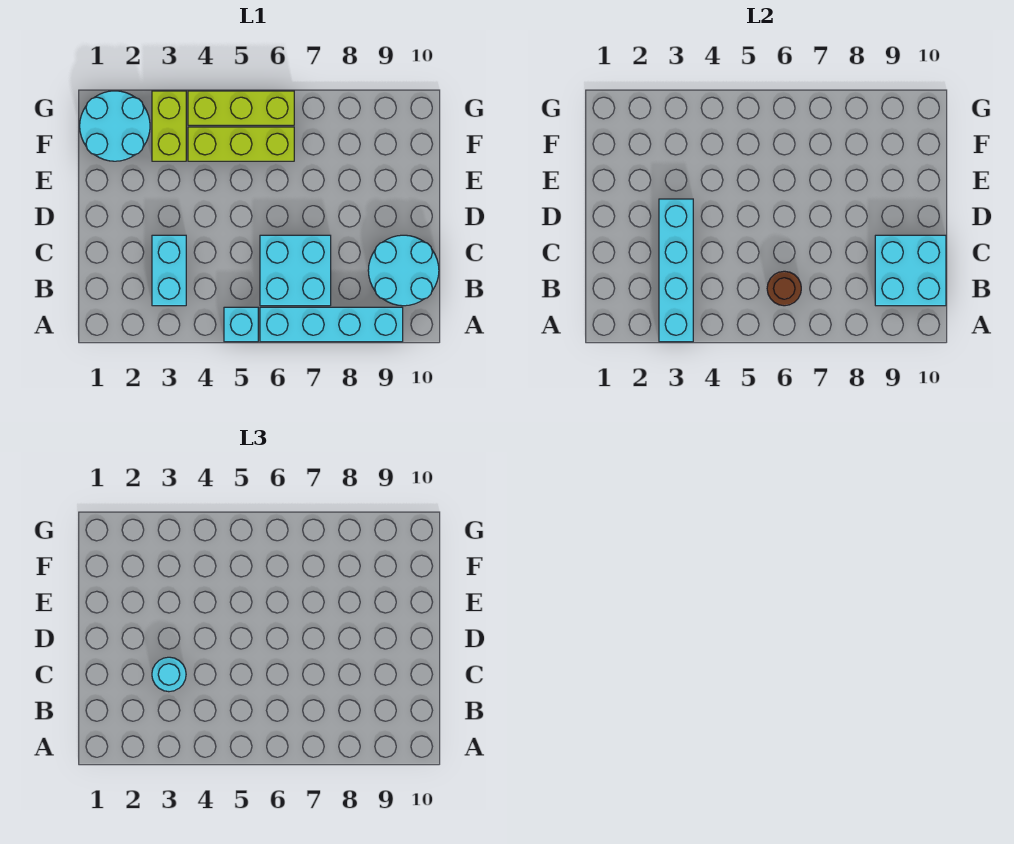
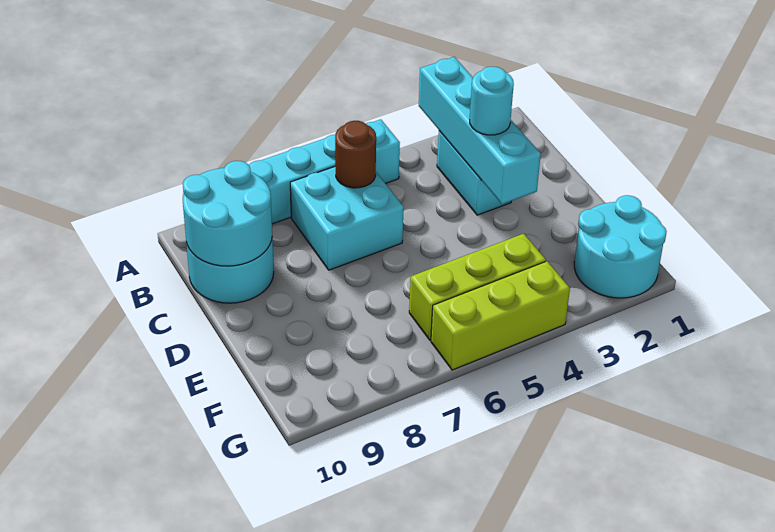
cyan 2x2 brick [875,235,946,306] -> cyan 2x2 round brick [183,161,272,266]
lime 1x2 brick [152,91,186,161] -> none

